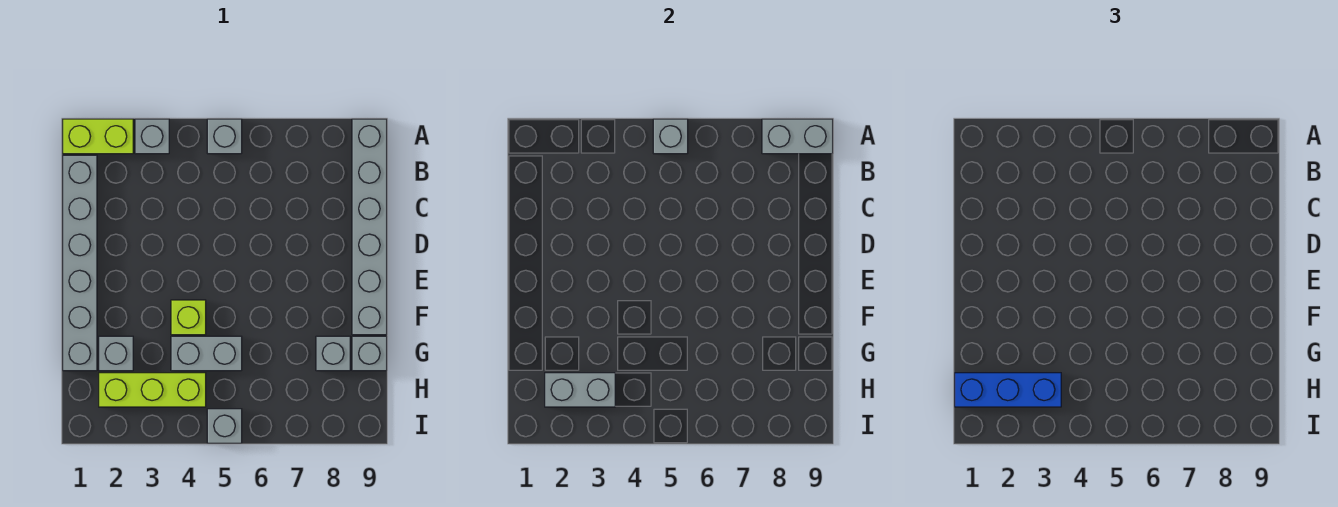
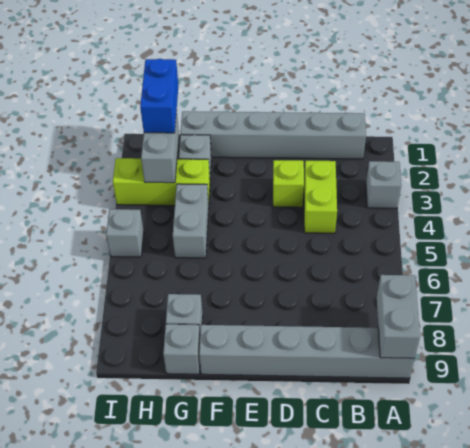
lime 1x2 brick [63,119,133,154] -> lime 1x2 brick moved to [304,161,337,233]
grey 1x1 brick [207,119,242,154] -> none
grey 1x1 brick [653,119,688,154] -> none
lime 1x1 brick [171,300,206,335] -> lime 1x1 brick moved to [273,160,304,207]
blue 1x3 brick [955,373,1061,407] -> blue 1x2 brick [140,59,178,133]
lime 1x3 brick [99,373,206,407] -> lime 1x3 brick turned to [113,158,210,206]

